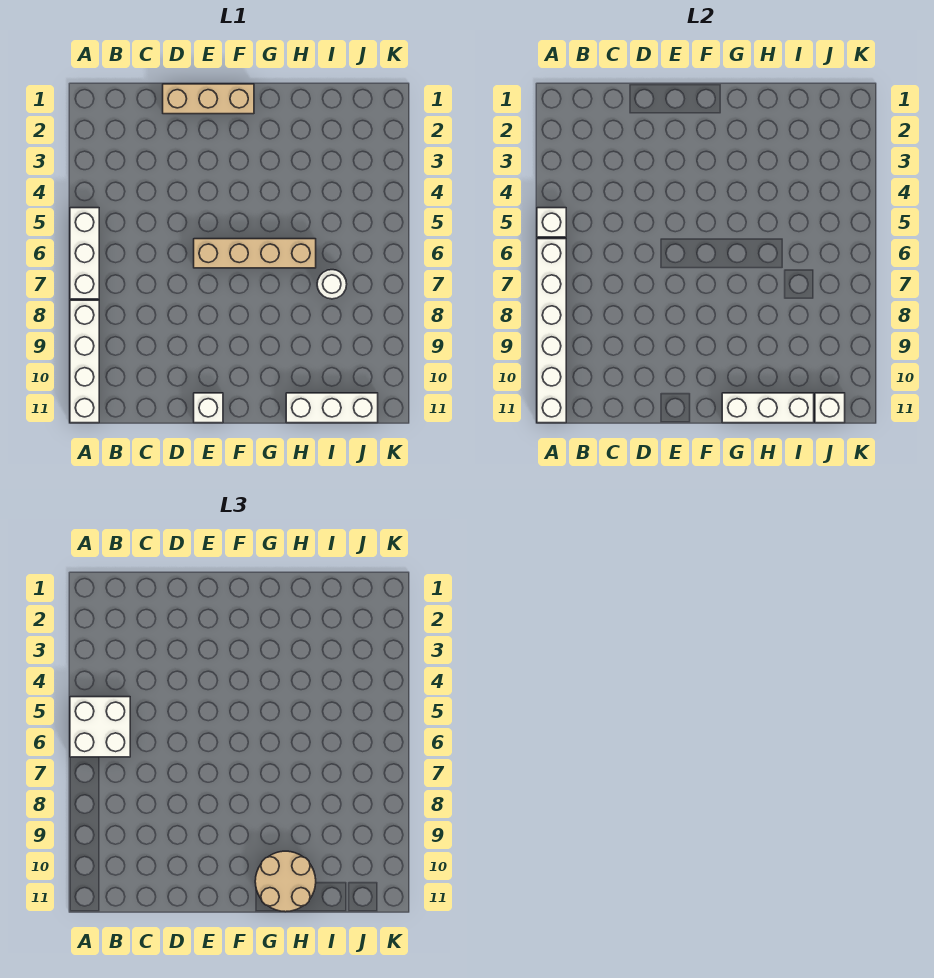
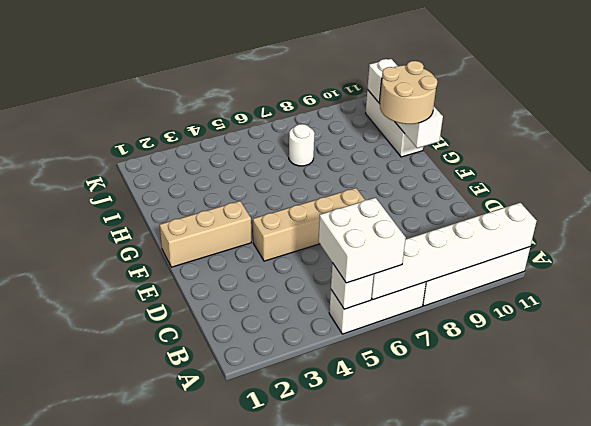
tan 1x3 brick [163,84,254,114] -> tan 1x3 brick turned to [160,201,251,267]
tan 1x4 brick [194,239,316,268] -> tan 1x4 brick turned to [253,188,365,261]
white 1x1 brick [194,393,223,423] -> none

